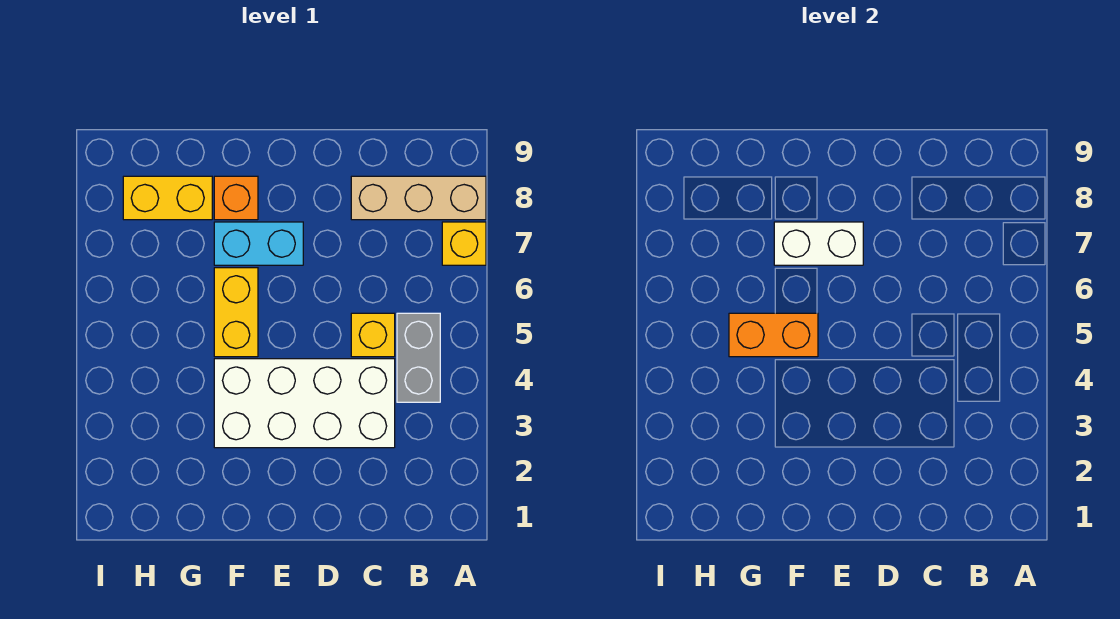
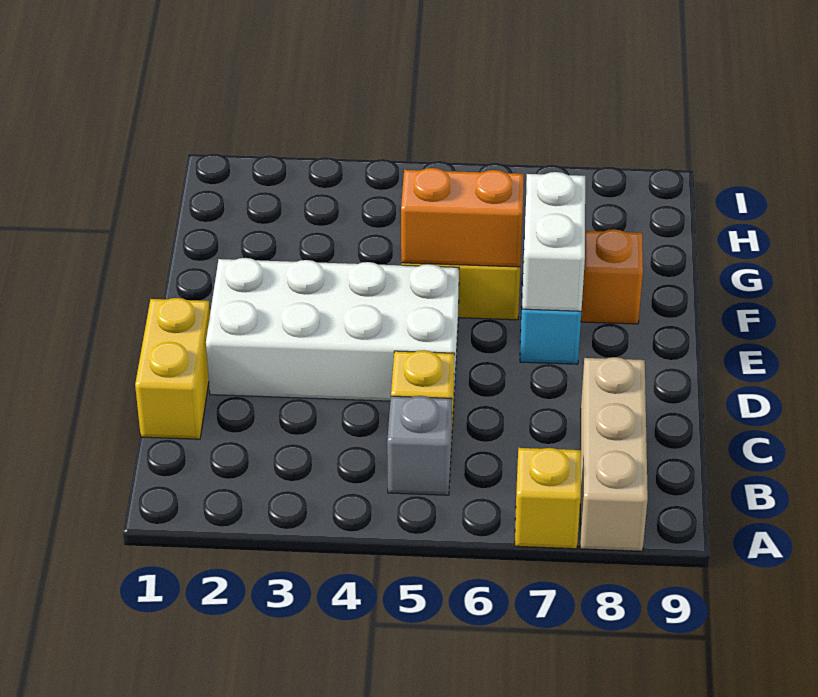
grey 1x2 brick [397,313,440,402] -> grey 1x1 brick [387,396,452,495]
white 2x4 brick [214,359,395,448] -> white 2x4 brick turned to [206,258,459,401]
orange 1x2 brick [729,313,818,357] -> orange 1x2 brick turned to [401,168,524,267]
yellow 1x2 brick [123,176,212,220] -> yellow 1x2 brick moved to [135,298,210,439]

